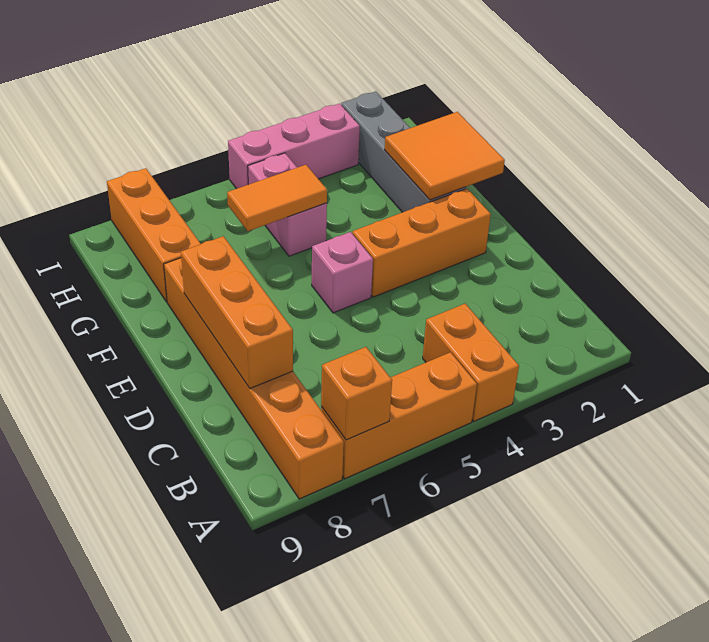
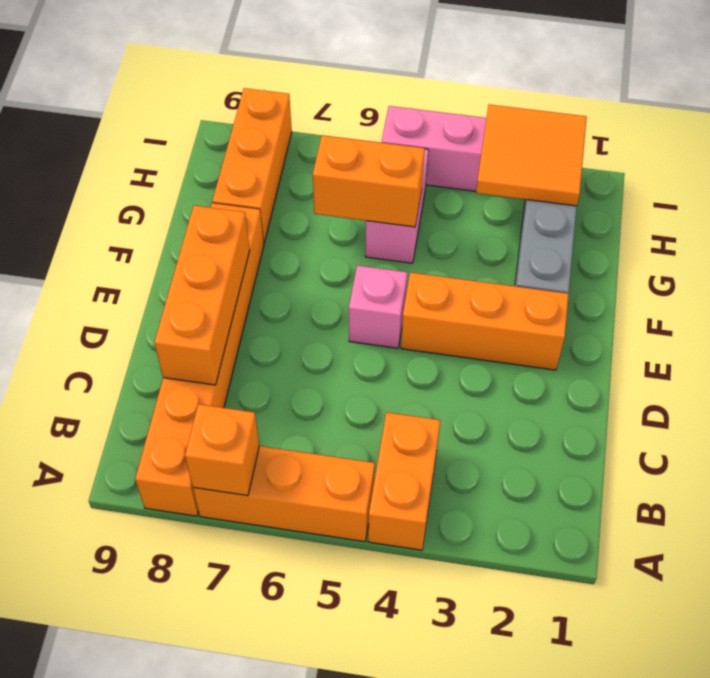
orange 2x2 tile [385,112,505,200] -> orange 2x2 tile moved to [476,105,587,206]
orange 1x2 tile [227,165,327,231] -> orange 1x2 brick [313,135,425,227]

